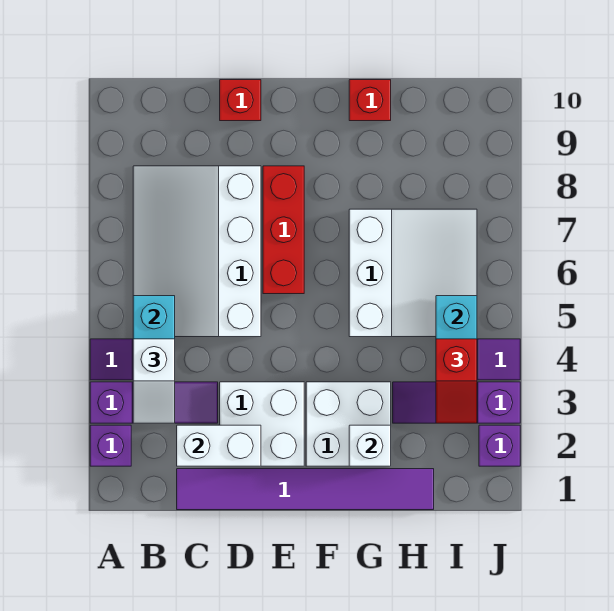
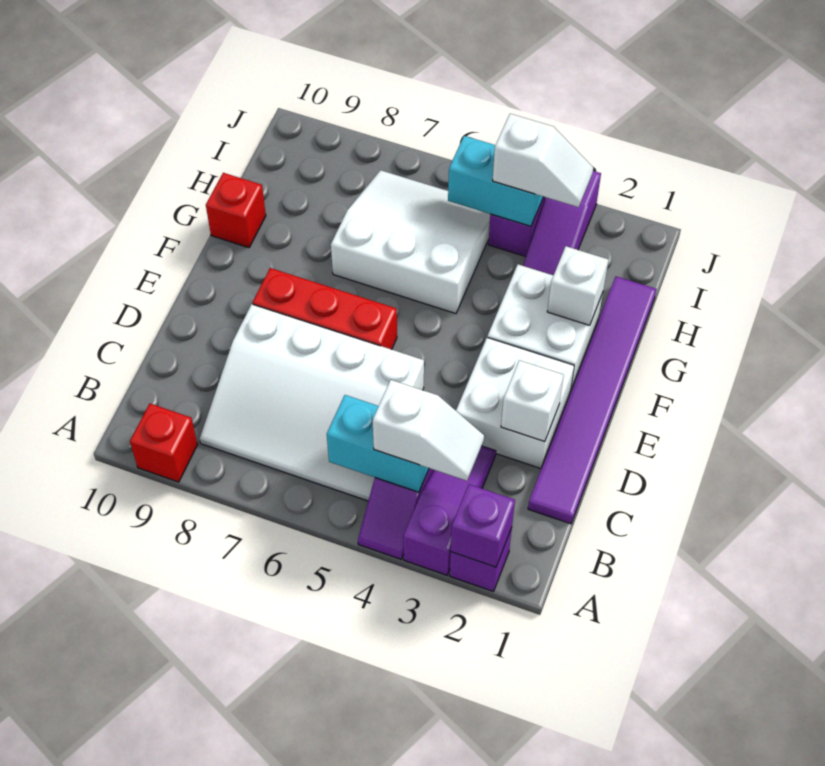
white 1x2 brick [177,425,261,466] -> white 1x1 brick [501,360,564,442]
red 1x1 brick [220,80,261,121] -> red 1x1 brick moved to [130,404,198,482]
red 1x2 slope [436,339,477,423] -> white 1x2 slope [493,114,593,207]
purple 1x1 brick [479,425,520,466] -> purple 1x1 brick moved to [451,484,515,567]

